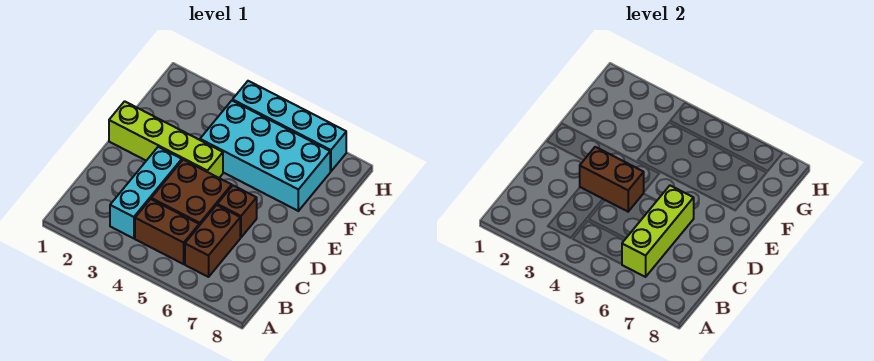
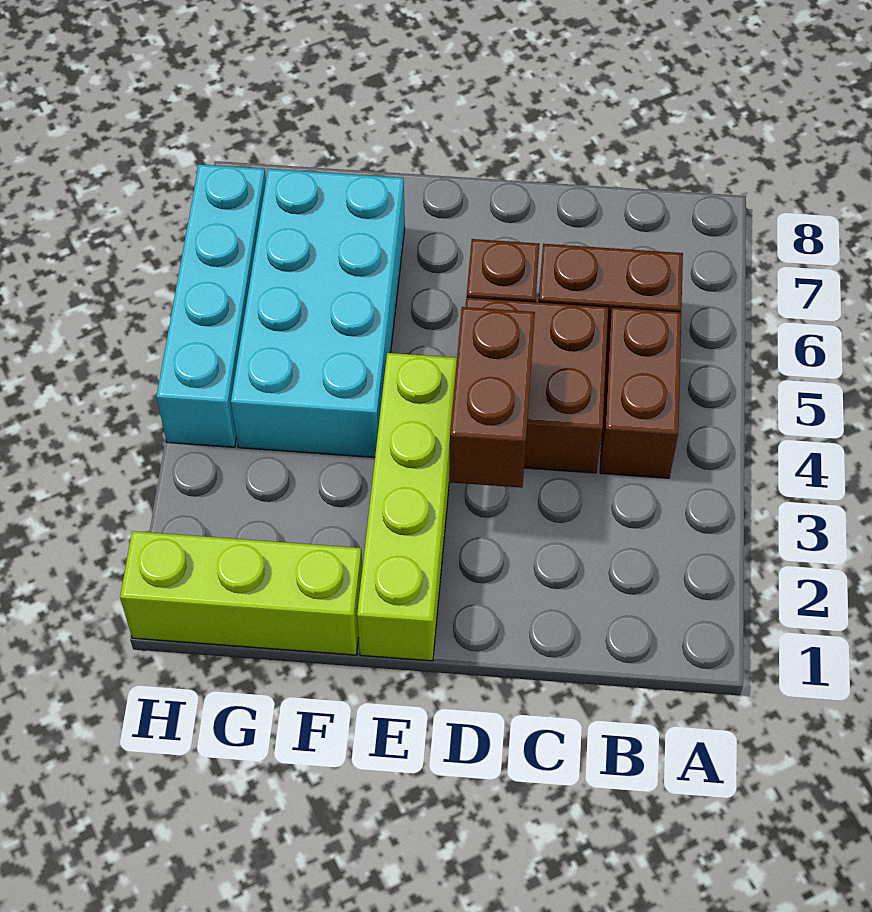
cyan 1x3 brick [110,147,182,238] -> none
lime 1x3 brick [622,186,694,277] -> lime 1x3 brick moved to [120,531,362,655]

